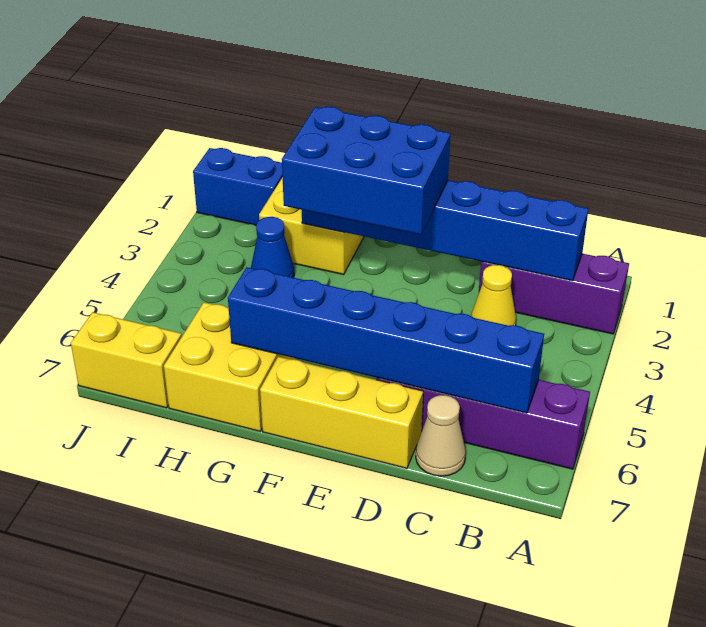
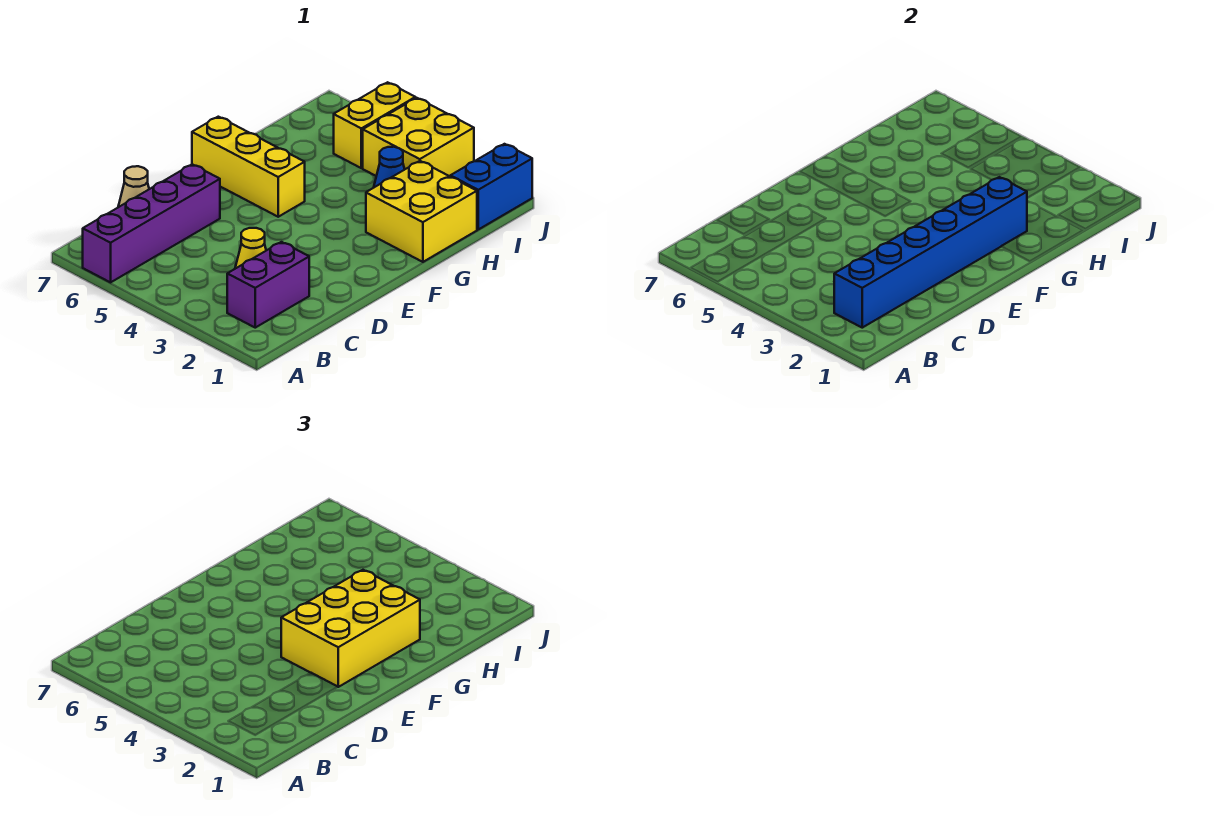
purple 1x3 brick [479,254,629,334] -> purple 1x2 brick [227,242,309,328]
blue 1x6 brick [228,267,544,413] -> none
yellow 1x3 brick [260,356,423,468] -> yellow 1x3 brick turned to [192,117,305,217]
blue 2x3 brick [282,107,451,235] -> yellow 2x3 brick [281,570,420,687]
yellow 2x2 brick [164,302,295,431] -> yellow 2x2 brick moved to [363,98,474,176]
yellow 1x2 brick [71,312,182,408] -> yellow 1x2 brick moved to [334,82,415,168]

